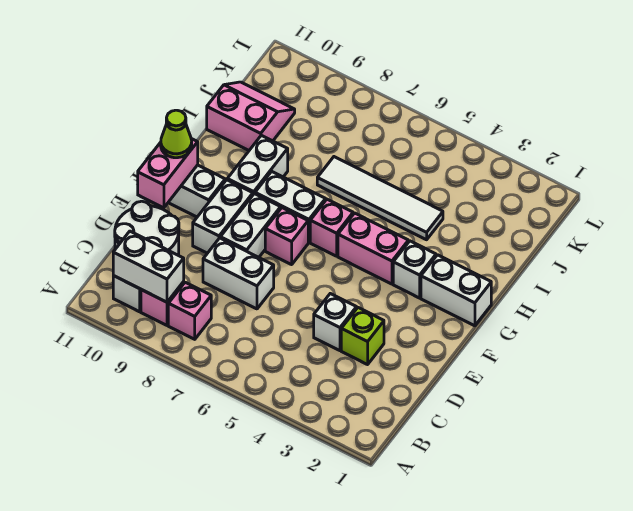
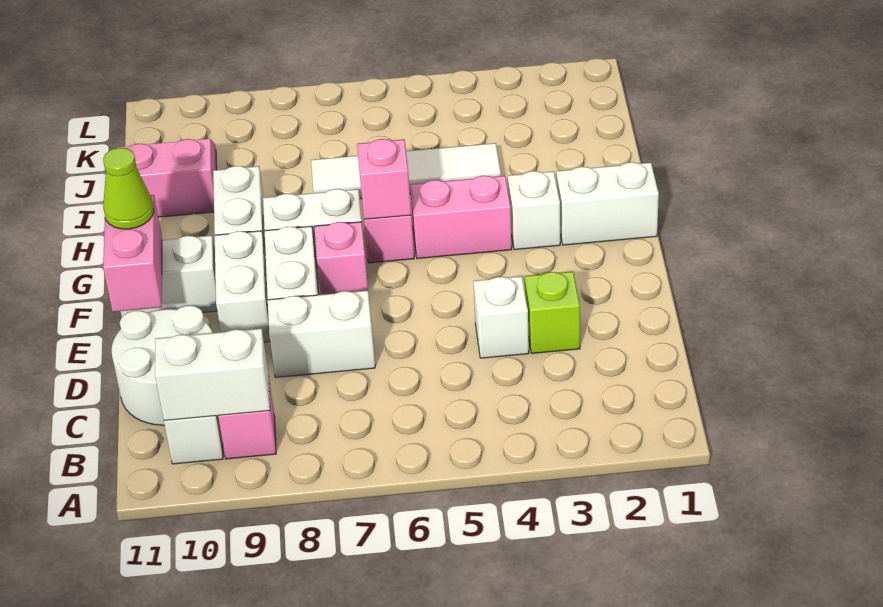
pink 1x1 brick [168,282,211,339] -> pink 1x1 brick moved to [357,139,411,219]

